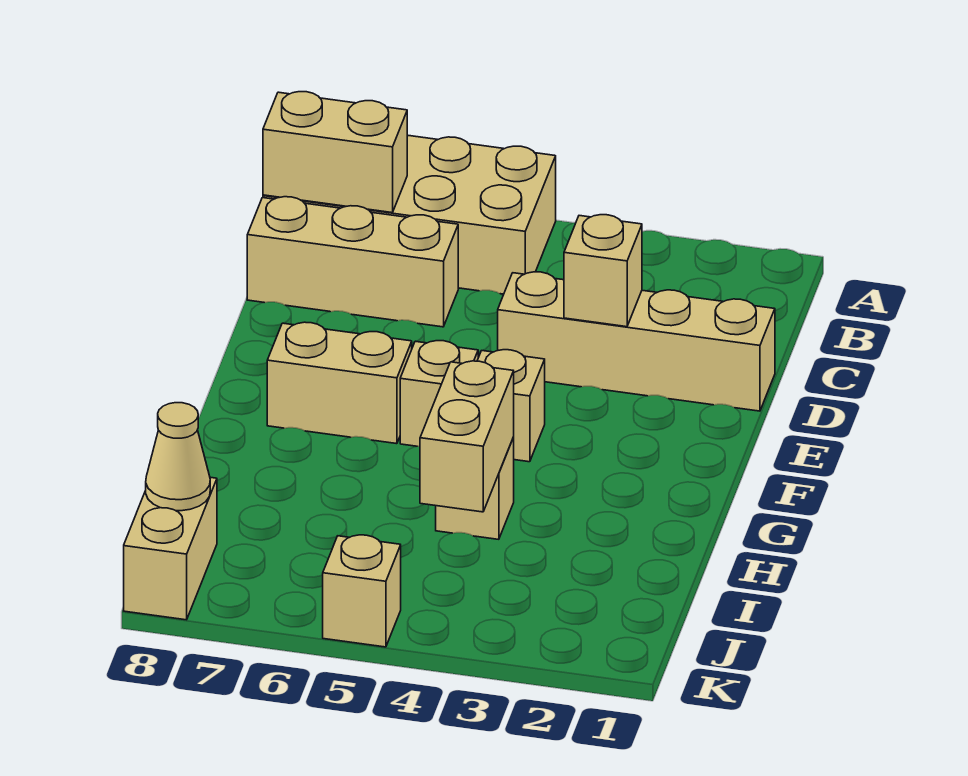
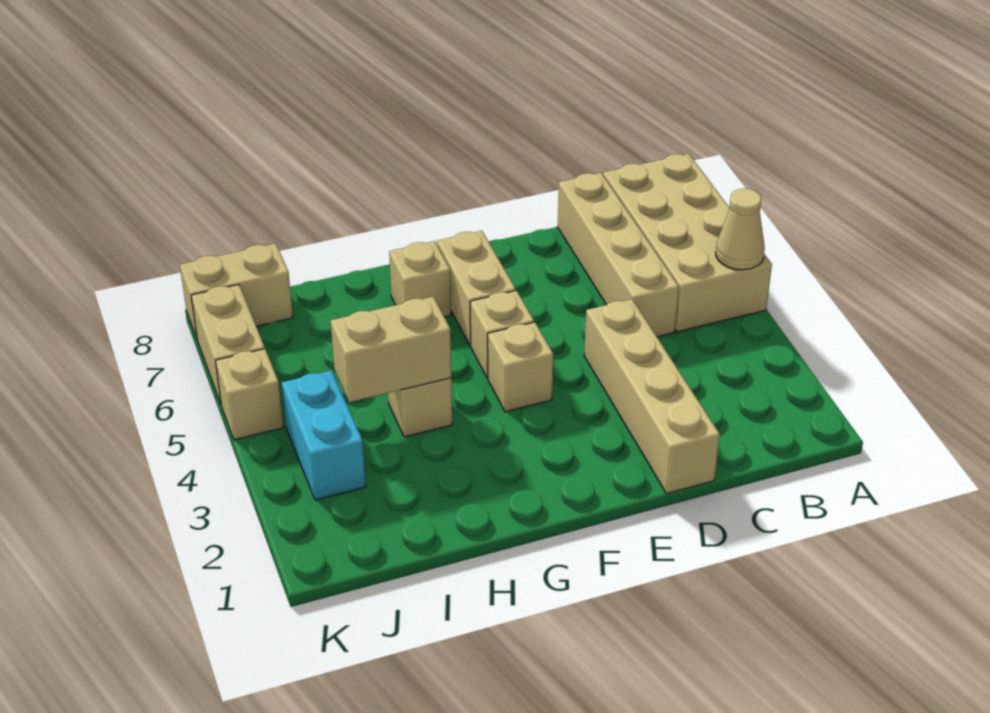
tan 1x2 brick [263,92,407,213] -> tan 1x2 brick moved to [191,285,265,403]
tan 1x3 brick [247,197,458,327] -> tan 1x4 brick [558,173,679,337]
tan 1x1 brick [564,215,642,327] -> tan 1x1 brick moved to [389,241,451,317]
none -> cyan 1x2 brick [282,370,366,500]
tan 1x1 cone [146,403,210,511] -> tan 1x1 cone moved to [716,189,765,270]

